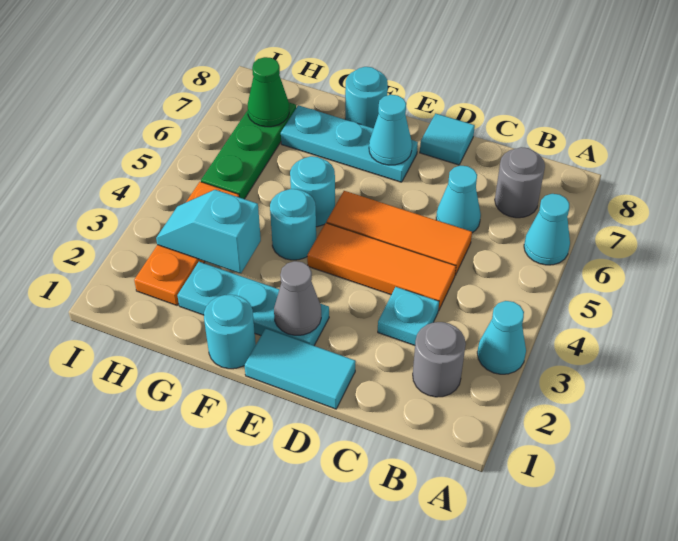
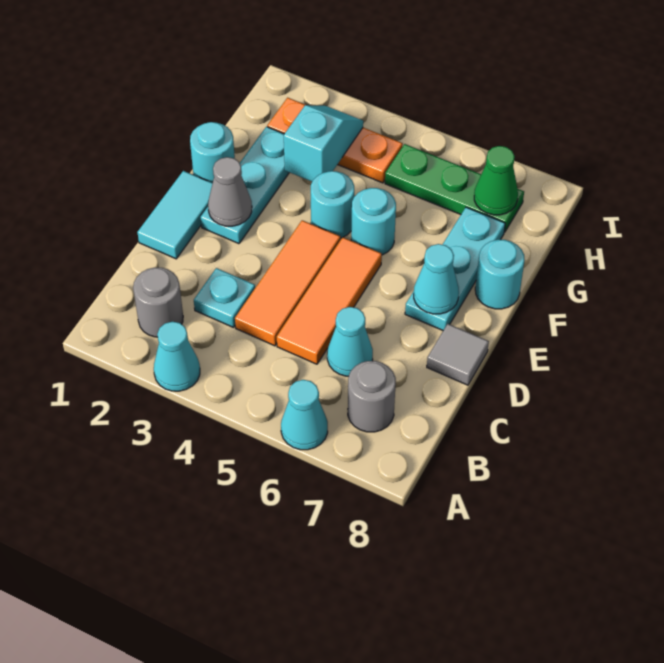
cyan 1x1 tile [420,114,475,165] -> grey 1x1 tile [427,324,489,385]

